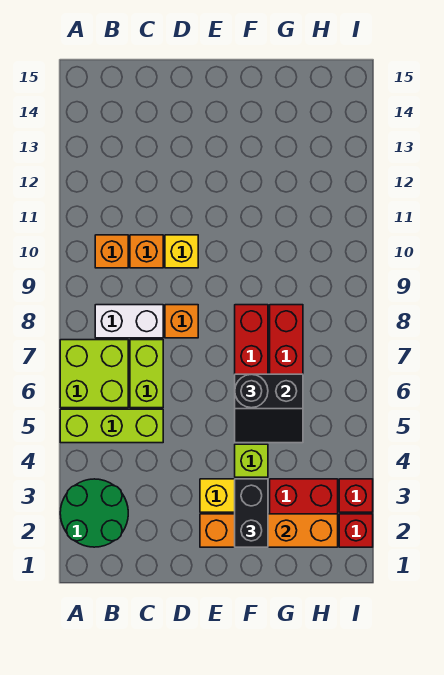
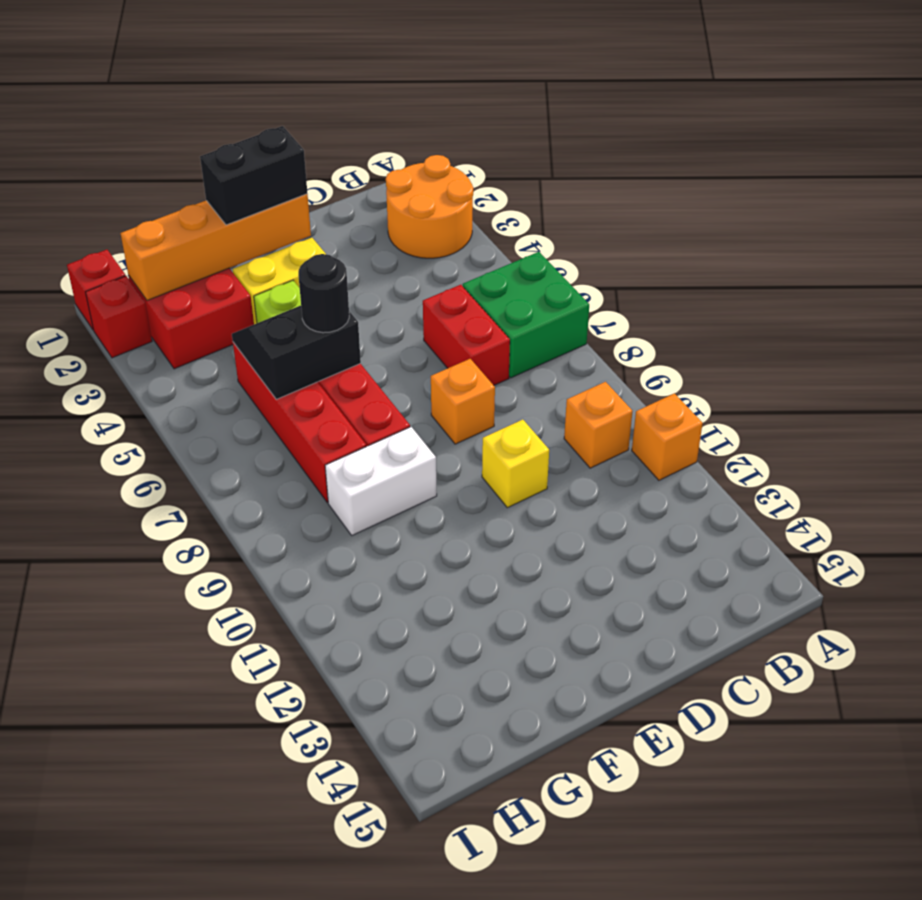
green 2x2 round brick [60,479,128,547] -> orange 2x2 round brick [386,155,473,258]
lime 1x3 brick [60,409,163,443] -> none
lime 2x2 brick [60,340,128,408] -> green 2x2 brick [463,252,589,378]
white 1x2 brick [95,305,163,338] -> white 1x2 brick moved to [325,427,437,535]
lime 1x2 brick [130,340,163,408] -> red 1x2 brick [423,285,510,385]
orange 1x1 brick [130,235,163,268] -> orange 1x1 brick moved to [632,393,703,480]
black 1x2 brick [235,479,268,547] -> black 1x2 brick turned to [200,126,307,225]
red 1x1 brick [339,479,373,512] -> red 1x1 brick moved to [67,250,126,330]

